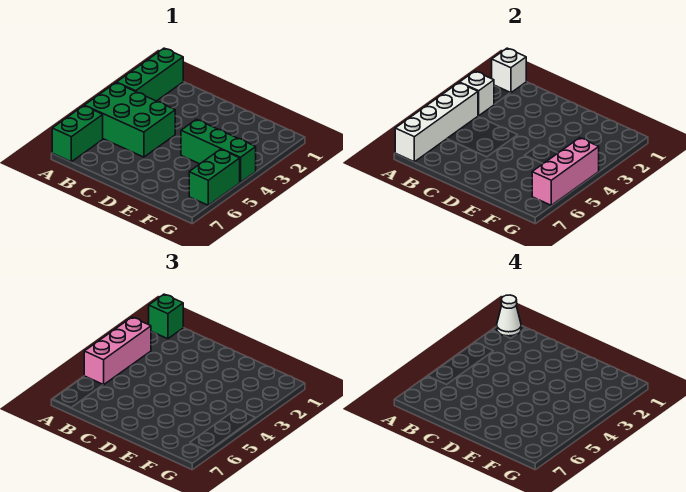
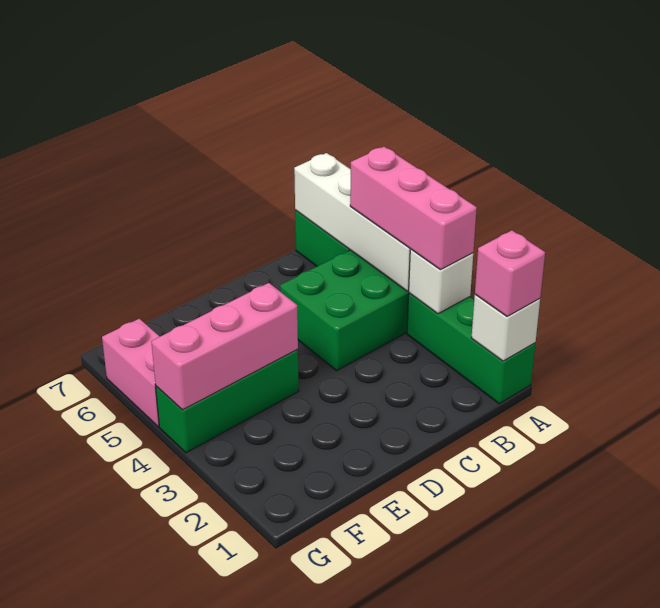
green 1x1 brick [149,294,183,339] -> pink 1x1 brick [475,230,545,316]
white 1x1 cone [497,295,521,336] -> none
pink 1x3 brick [532,138,599,205] -> pink 1x3 brick turned to [151,283,298,410]
green 1x2 brick [189,149,240,205] -> pink 1x2 brick [102,319,160,427]

